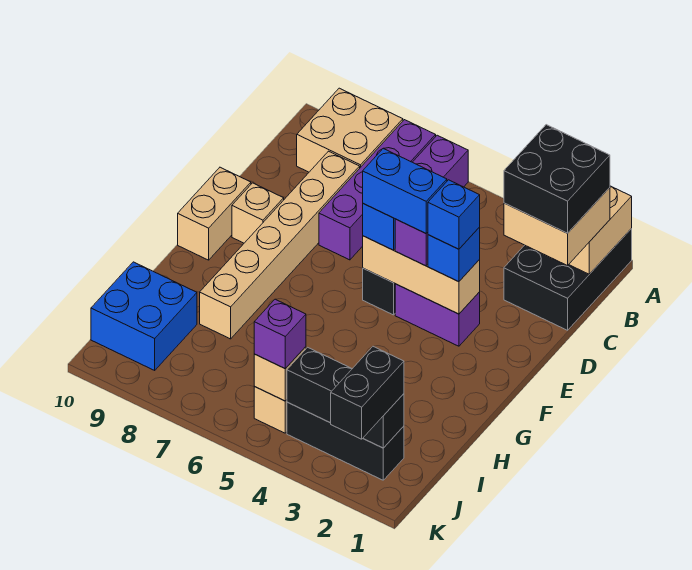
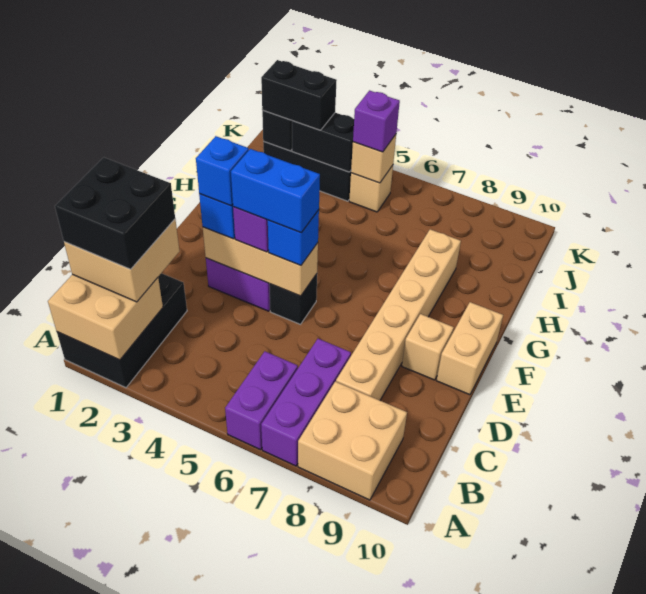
purple 1x4 brick [319,120,436,260] -> purple 1x3 brick [261,339,351,466]
blue 2x2 brick [91,262,197,370] -> none
black 1x2 brick [331,346,404,439] -> black 1x2 brick turned to [261,60,337,130]

